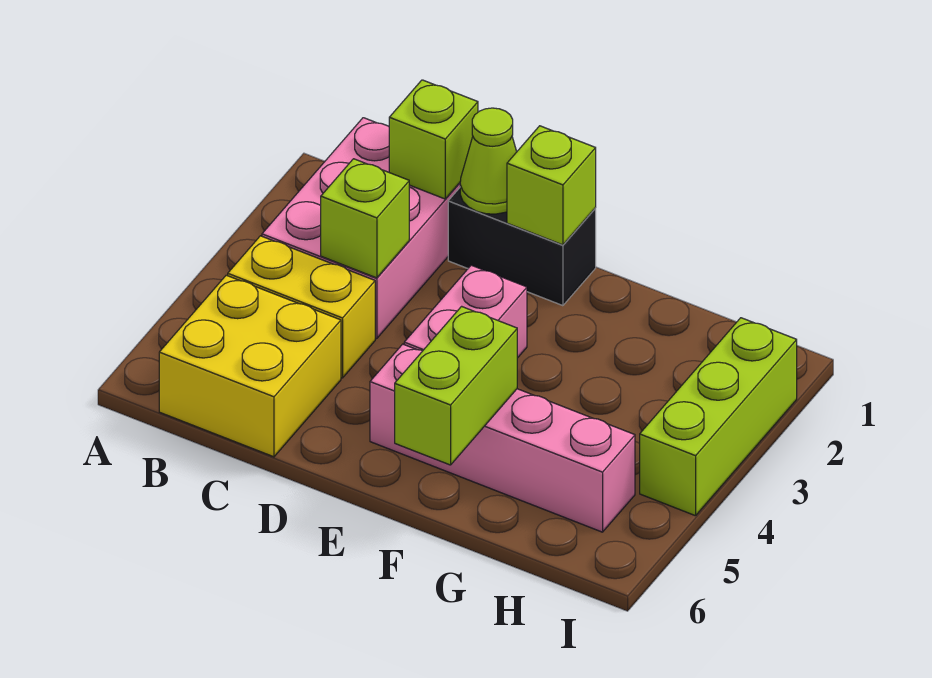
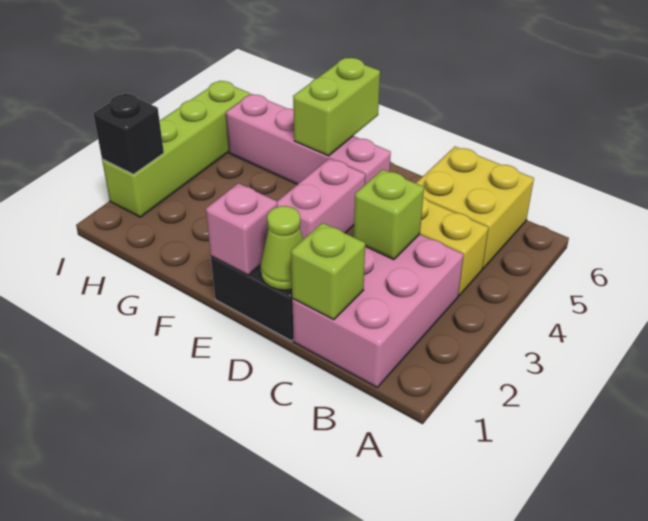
lime 1x1 brick [507,126,596,245] -> pink 1x1 brick [206,183,278,275]
lime 1x3 brick [640,318,797,516] -> lime 1x4 brick [102,81,250,217]
none -> black 1x1 brick [93,93,164,174]

